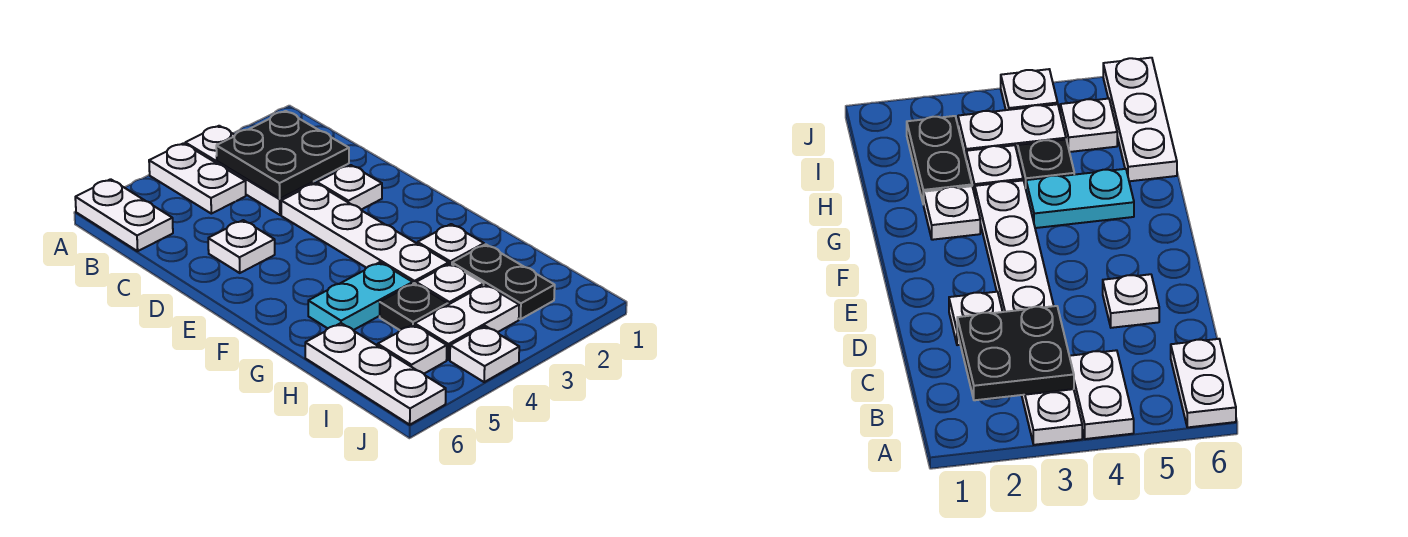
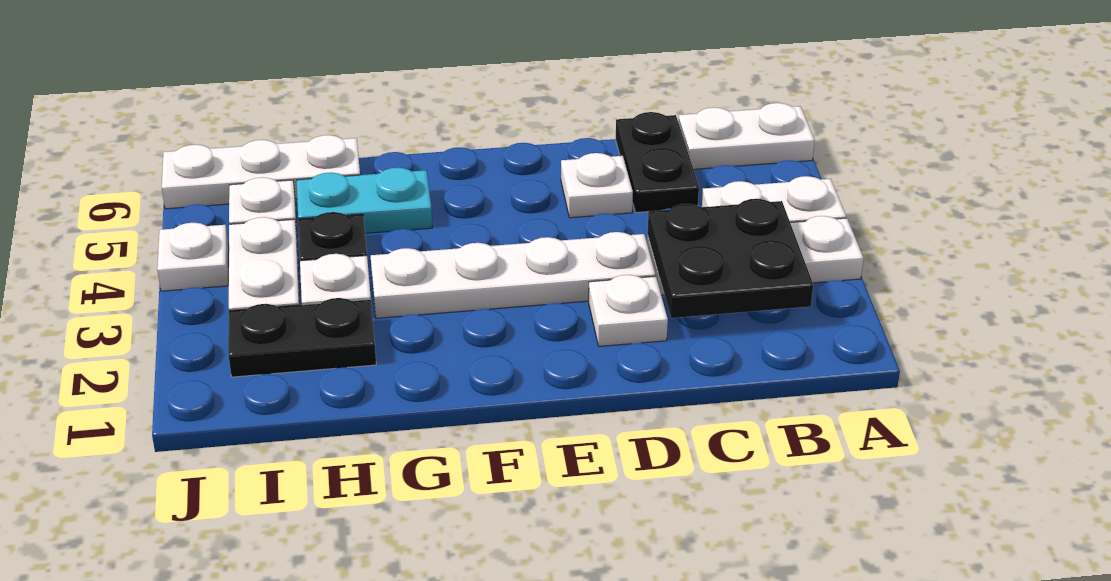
none -> black 1x2 plate [616,112,699,213]
white 1x1 plate [417,224,484,264] -> none
cyan 1x2 plate [308,262,413,330] -> cyan 1x2 plate turned to [297,168,432,233]

